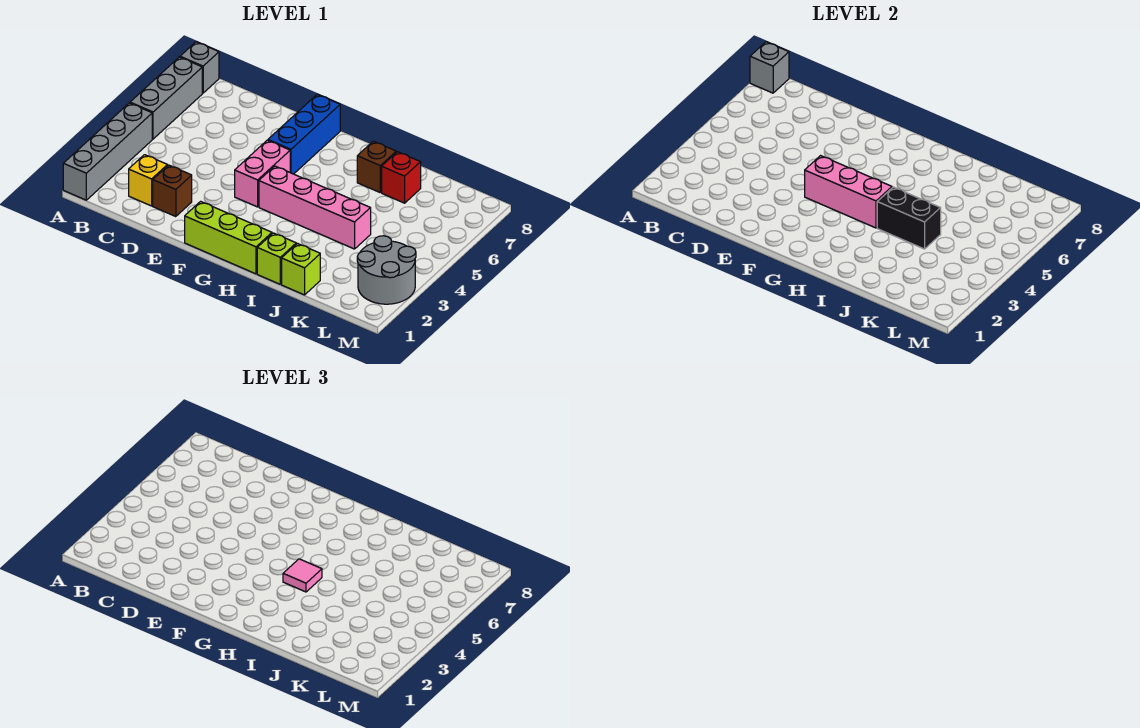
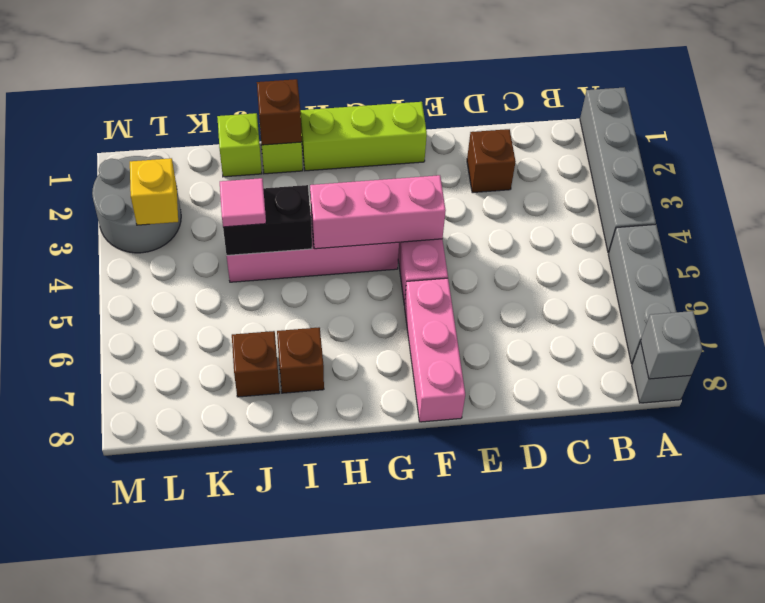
yellow 1x1 brick [129,155,167,206] -> yellow 1x1 brick moved to [130,158,178,225]
blue 1x3 brick [268,94,340,174] -> pink 1x3 brick [405,278,465,422]
pink 1x1 tile [283,559,322,592] -> pink 1x1 tile moved to [220,178,266,227]
none -> brown 1x1 brick [257,79,302,145]
red 1x1 brick [382,152,421,203] -> brown 1x1 brick [232,331,280,397]

